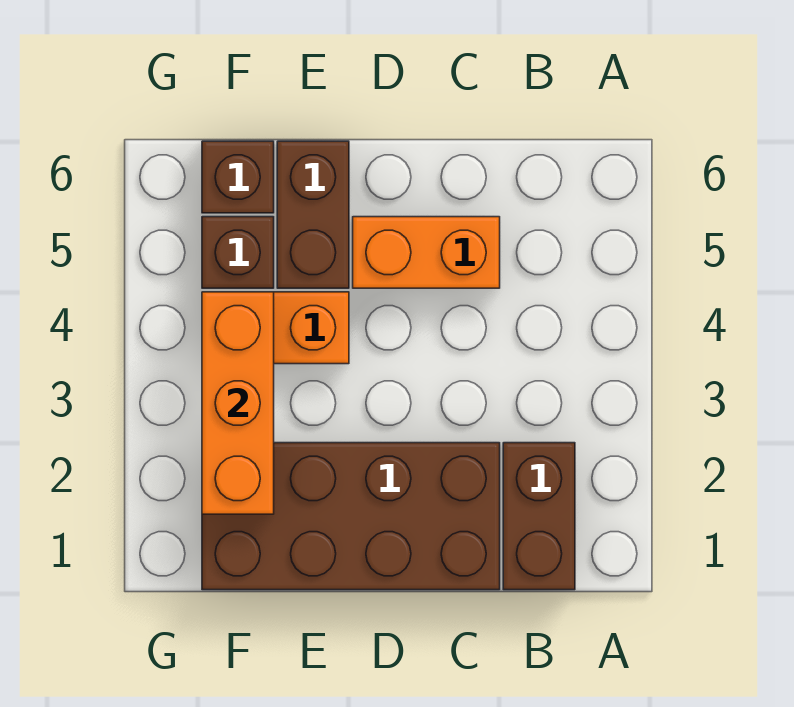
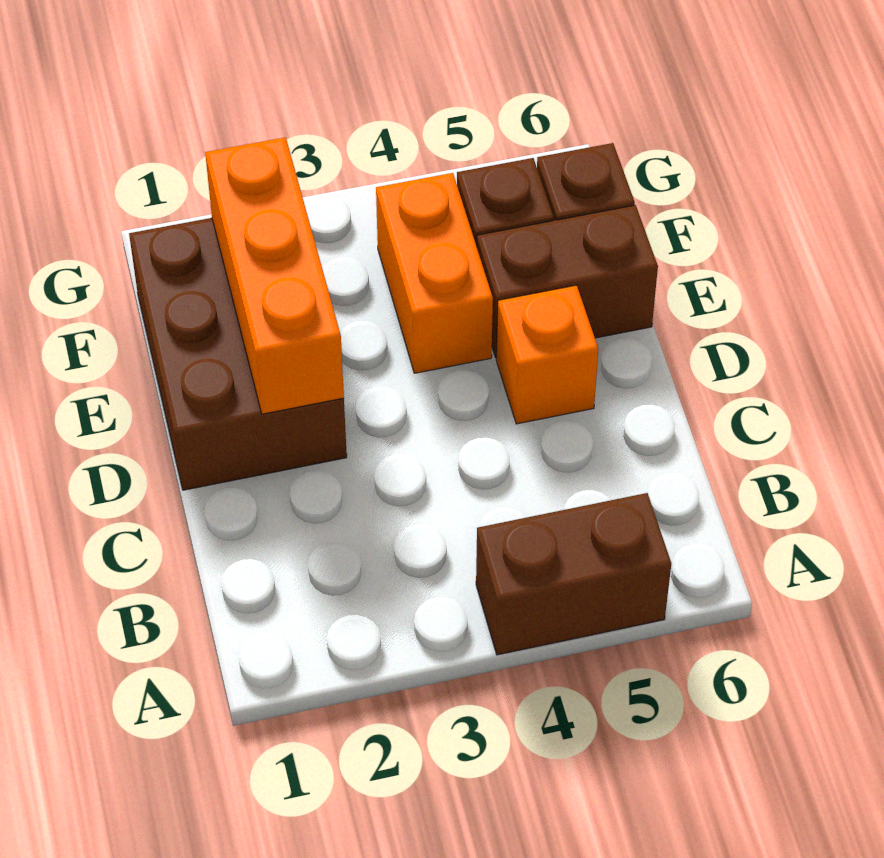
brown 1x2 brick [503,443,575,590] -> brown 1x2 brick moved to [476,493,671,655]
brown 2x4 brick [202,443,500,590] -> brown 2x3 brick [129,218,347,490]
orange 1x2 brick [353,217,500,288] -> orange 1x1 brick [496,285,598,424]
orange 1x3 brick [202,292,274,514] -> orange 1x3 brick turned to [205,137,344,414]

